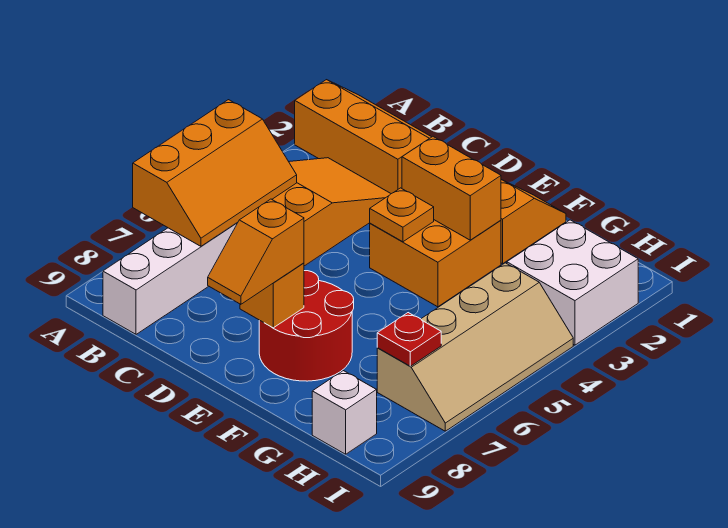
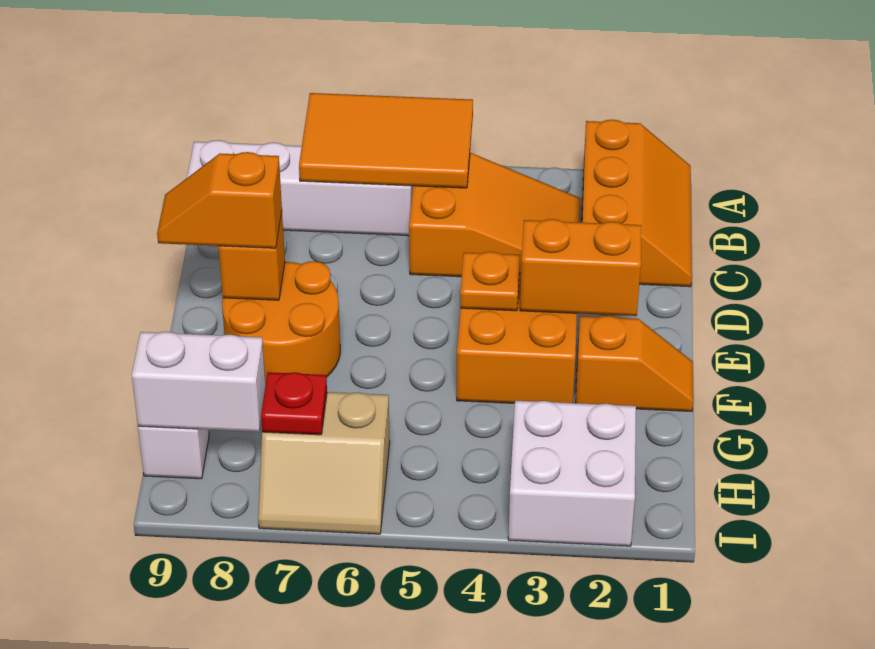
orange 2x3 slope [133,100,297,246] -> orange 2x3 tile [299,93,473,188]
orange 1x2 brick [402,137,501,240] -> orange 1x2 brick turned to [520,219,641,316]
red 2x2 round brick [259,271,354,381] -> orange 2x2 round brick [222,261,340,385]
tan 2x4 slope [377,263,573,431] -> tan 2x2 slope [258,392,390,534]
none -> white 1x2 brick [132,332,266,432]

